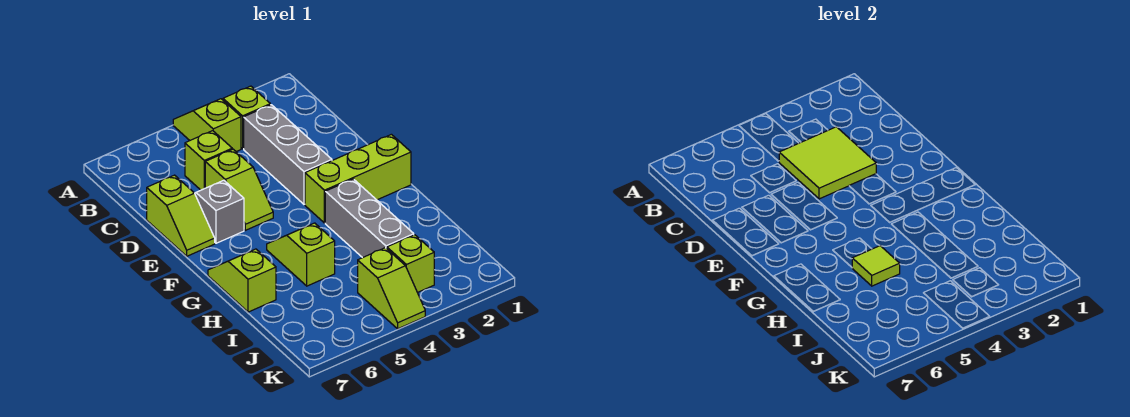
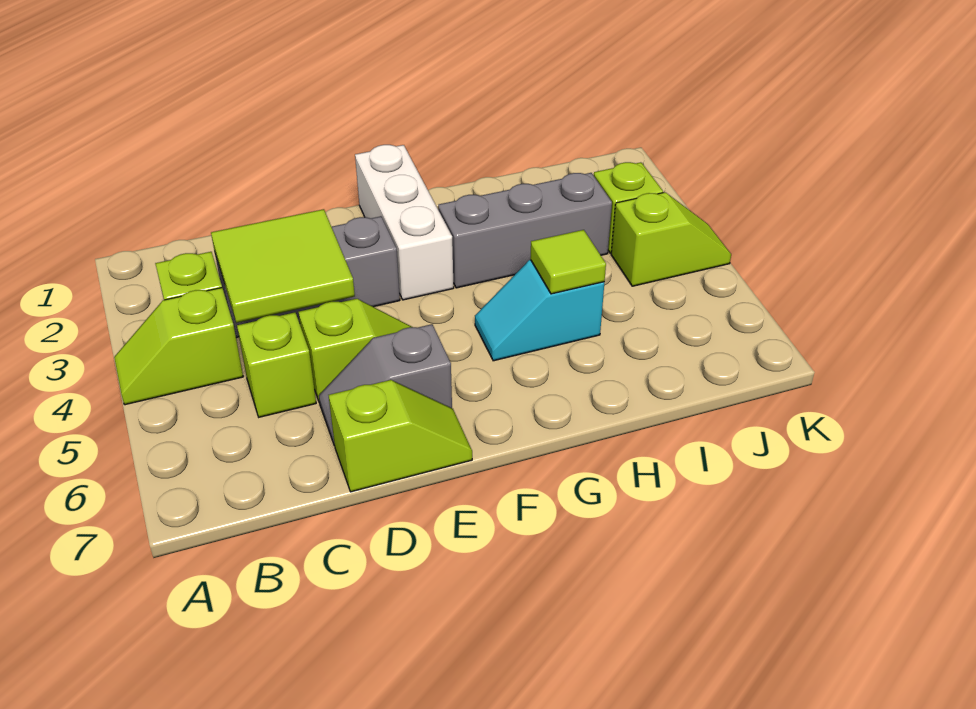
lime 1x3 brick [305,134,411,223] -> white 1x3 brick [355,145,454,300]
lime 1x2 slope [267,223,335,286] -> cyan 1x2 slope [475,260,604,361]
lime 1x2 slope [208,249,276,312] -> none

